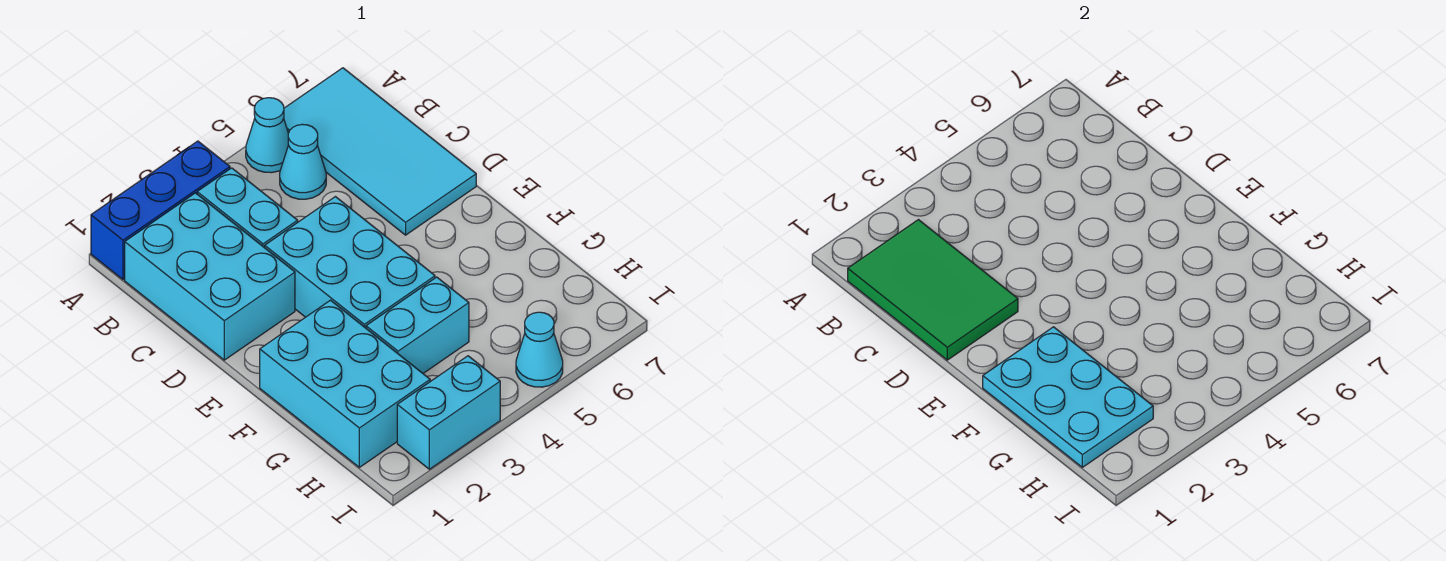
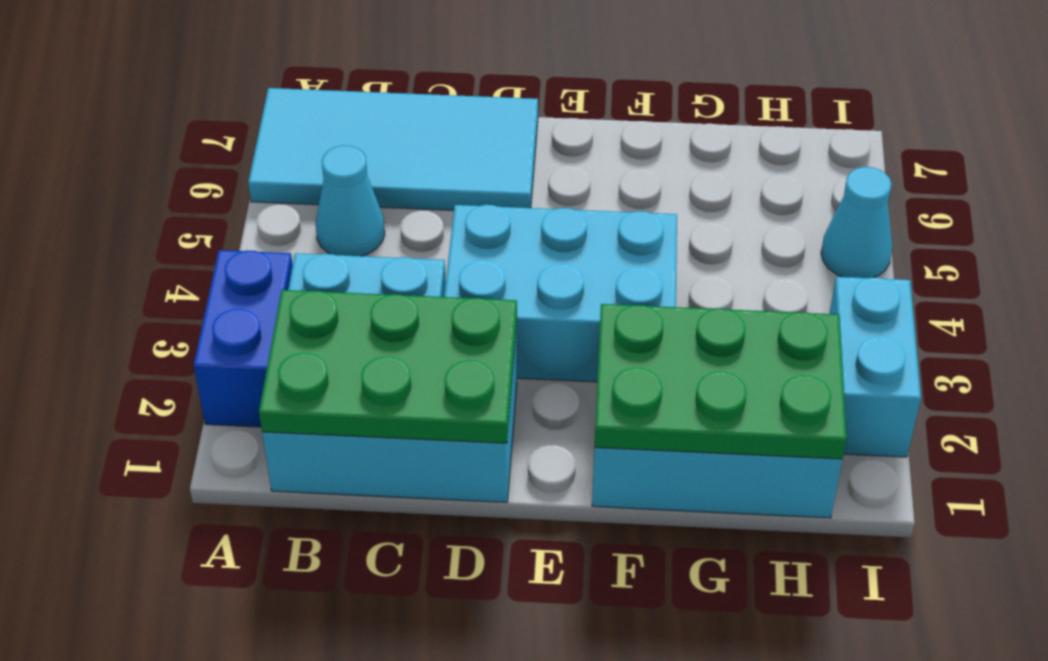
blue 1x3 brick [91,141,230,280] -> blue 1x2 brick [194,250,293,427]
cyan 1x1 cone [246,98,288,173] -> none
green 2x3 tile [848,220,1018,360] -> green 2x3 plate [259,290,517,443]
cyan 2x3 plate [983,327,1153,467] -> green 2x3 plate [595,304,847,459]
cyan 1x2 brick [366,277,469,373] -> none

